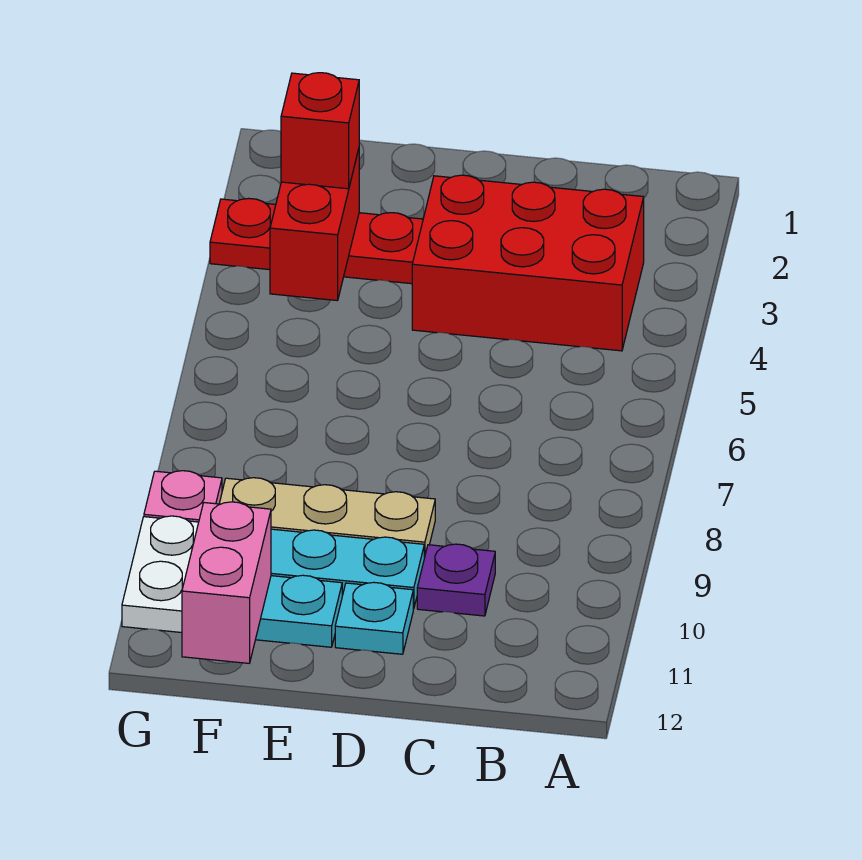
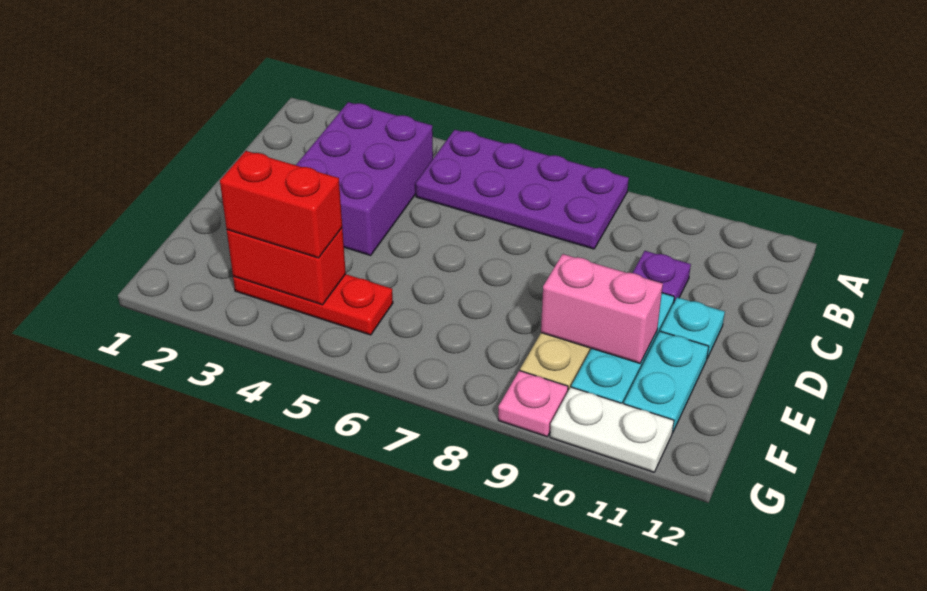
none -> purple 2x4 plate [416,130,629,249]
red 2x3 brick [412,175,644,351] -> purple 2x3 brick [296,102,433,255]
red 1x3 plate [210,198,423,284] -> red 1x3 plate turned to [233,274,393,335]
red 1x1 brick [281,73,359,189] -> red 1x2 brick [220,151,342,258]
pink 1x2 brick [182,502,271,663] -> pink 1x2 brick moved to [541,254,663,363]

